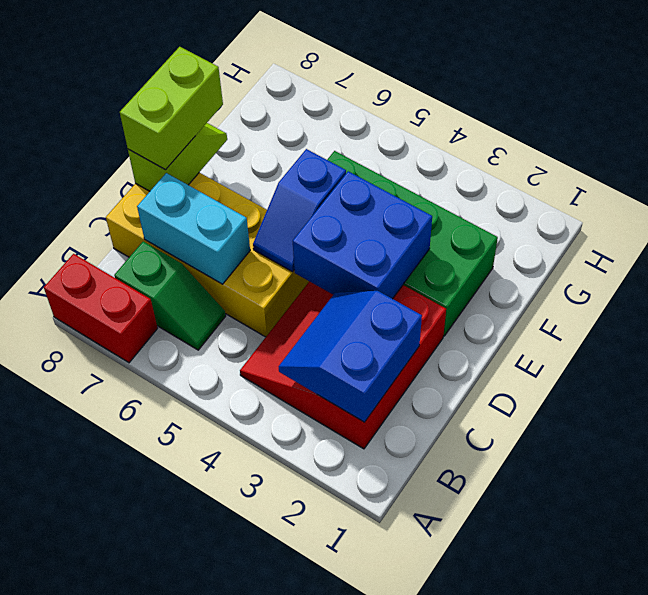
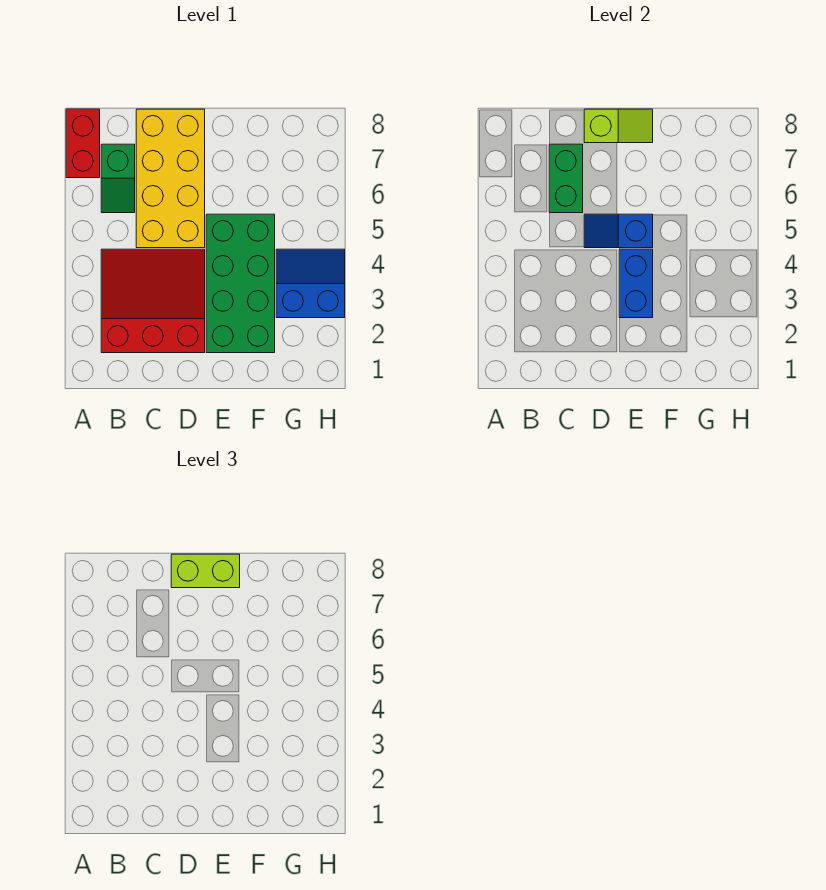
blue 2x2 slope [278,291,422,422] -> blue 2x2 slope moved to [276,249,345,318]
cyan 1x2 brick [137,173,250,284] -> green 1x2 brick [549,144,583,213]
blue 2x2 brick [293,171,432,299] -> blue 1x2 brick [619,249,653,318]

